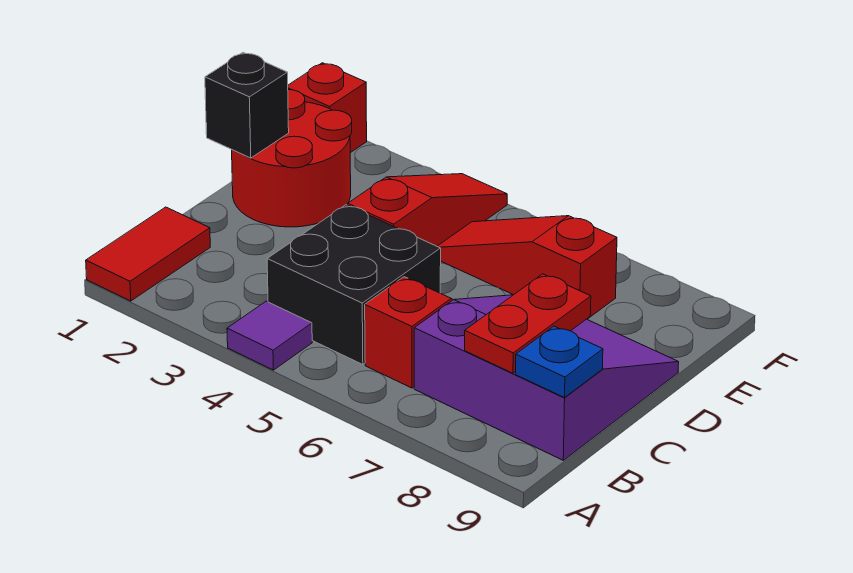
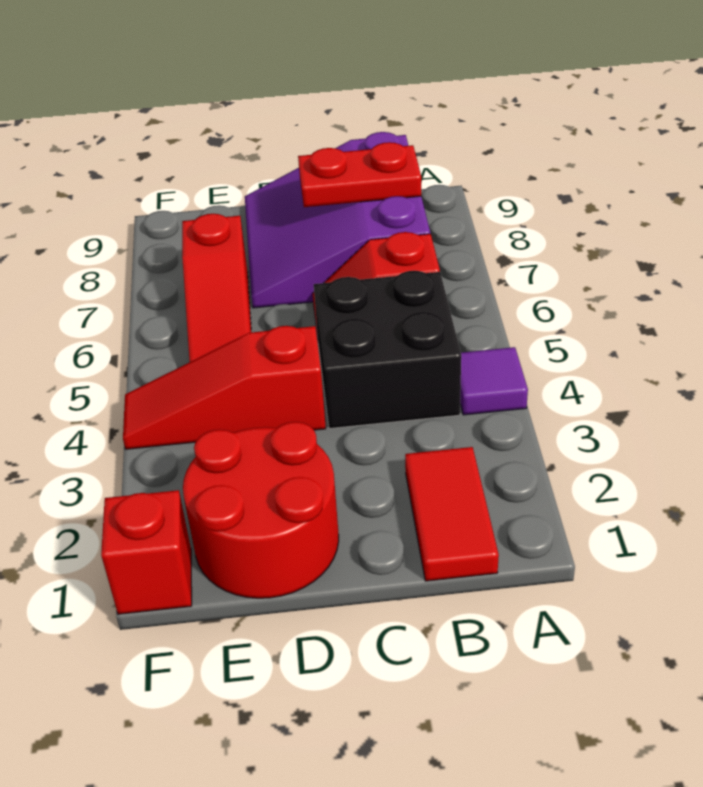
red 1x2 tile [86,207,210,301] -> red 1x2 tile turned to [405,447,499,581]
blue 1x1 plate [516,326,603,398] -> none
black 1x1 brick [205,53,289,158] -> none

